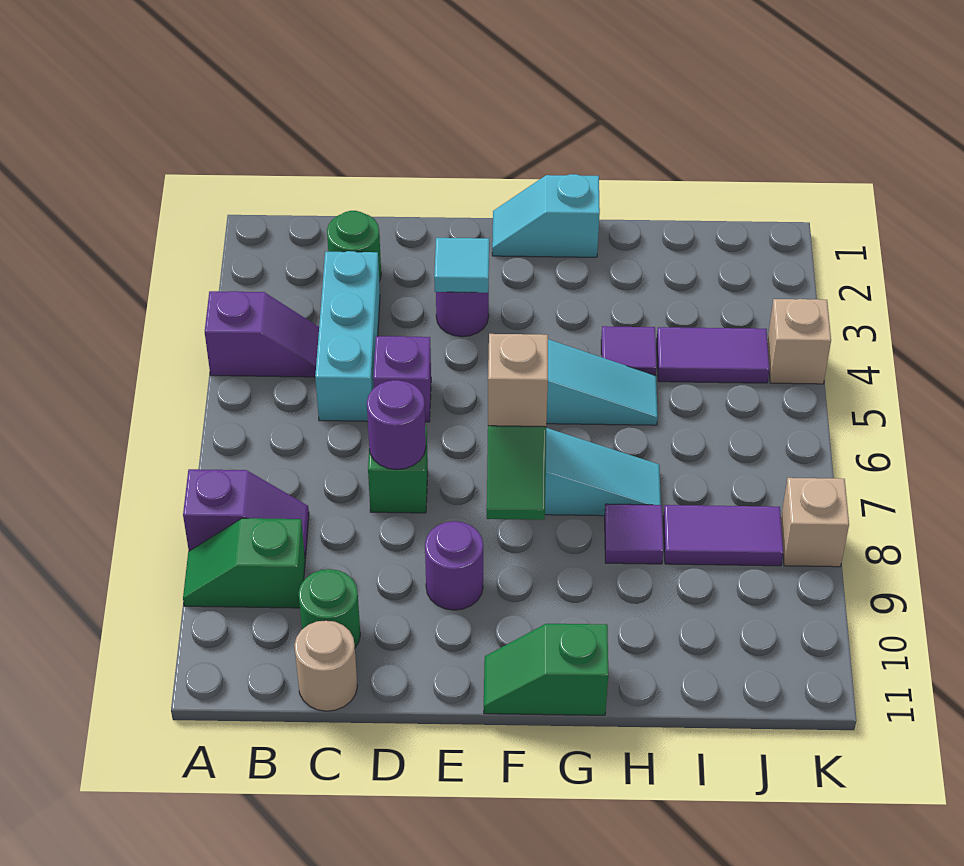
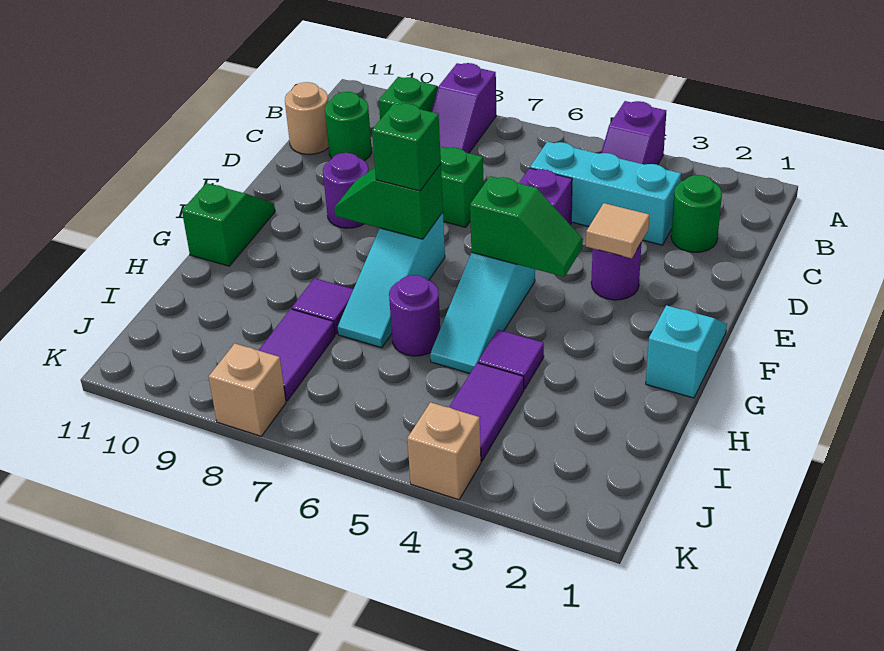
purple 1x1 round brick [367,380,426,470] -> purple 1x1 round brick moved to [389,275,440,356]
cyan 1x1 tile [434,238,489,293] -> tan 1x1 tile [586,203,649,258]
none -> green 1x2 slope [470,176,583,277]
tan 1x1 brick [488,334,548,427] -> green 1x1 brick [372,103,441,191]

